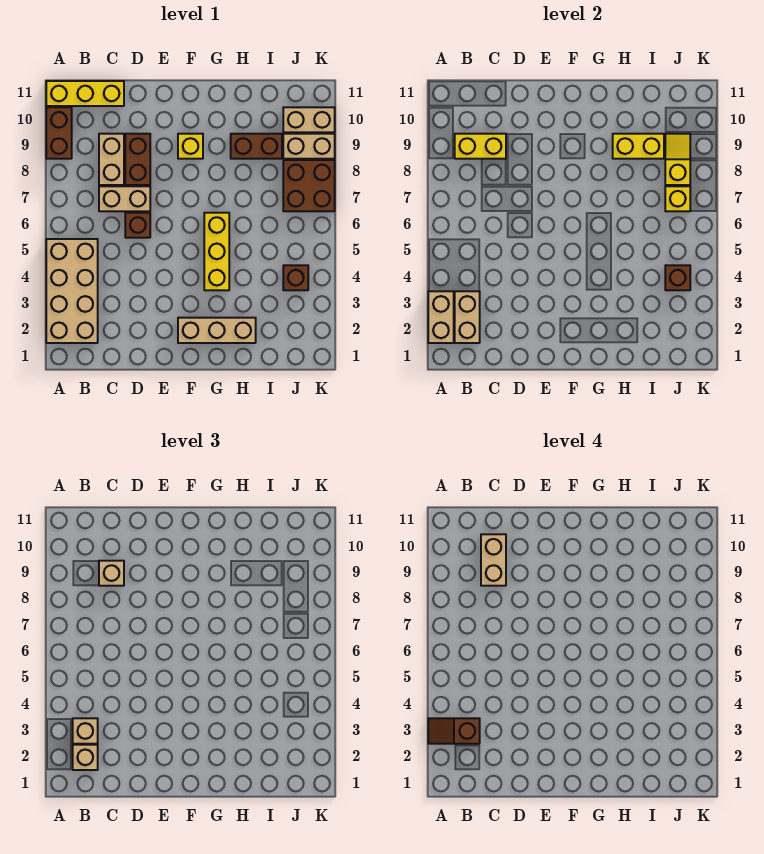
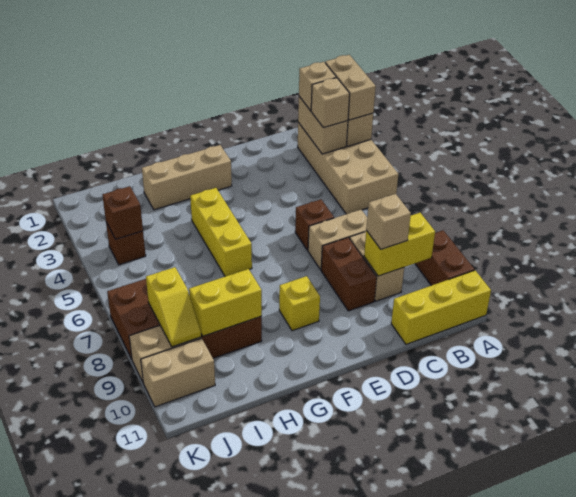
brown 1x2 slope [428,718,480,744] -> none
tan 1x2 brick [481,534,506,586] -> tan 1x2 brick moved to [325,55,376,120]
yellow 1x1 brick [665,186,690,211] -> none

